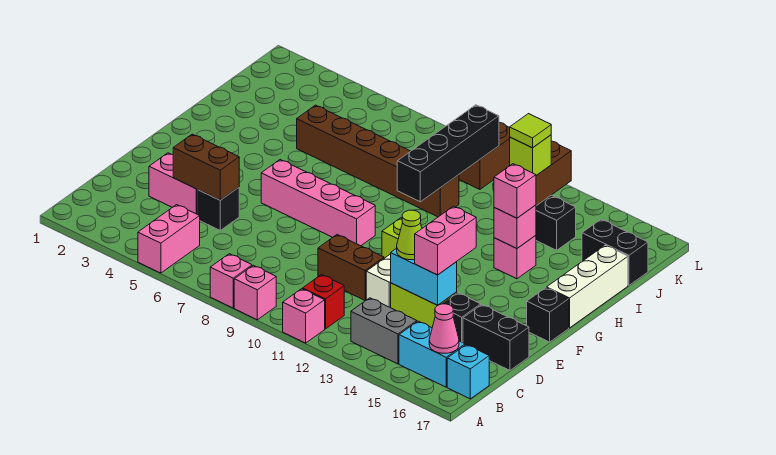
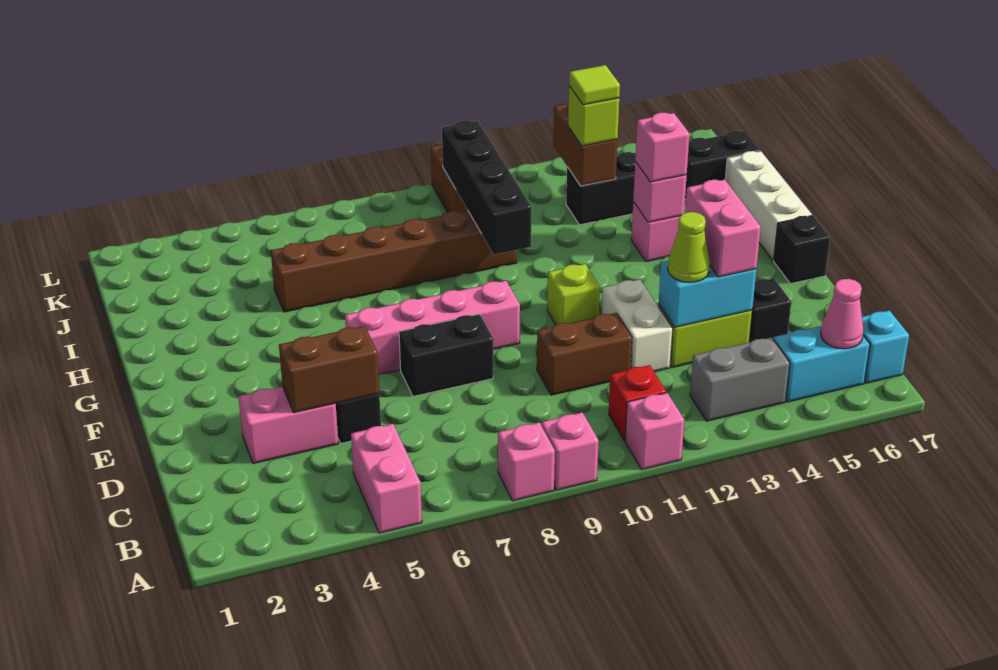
black 1x2 brick [463,305,529,370] -> black 1x2 brick moved to [399,314,493,396]

